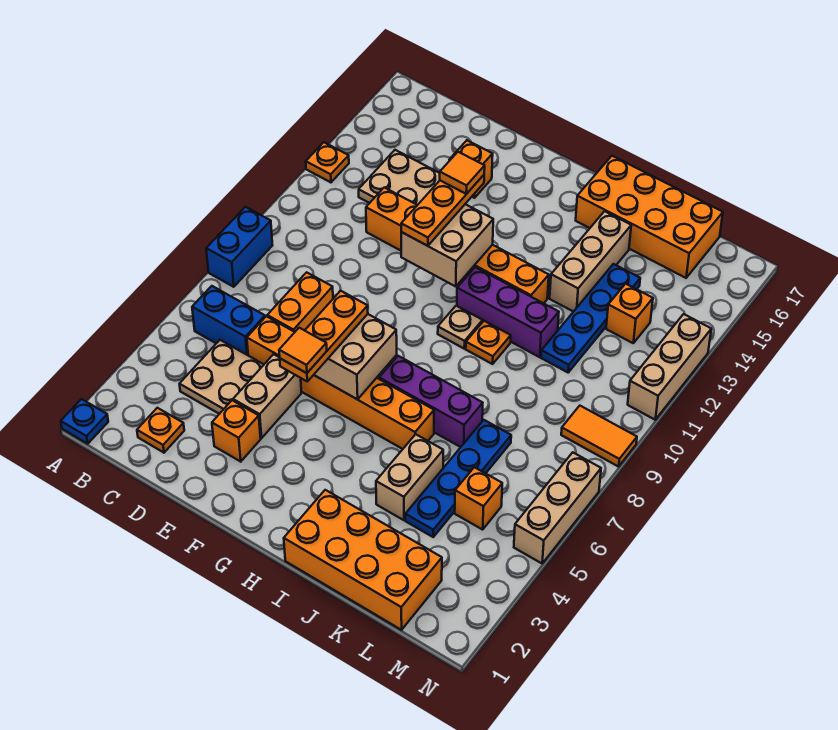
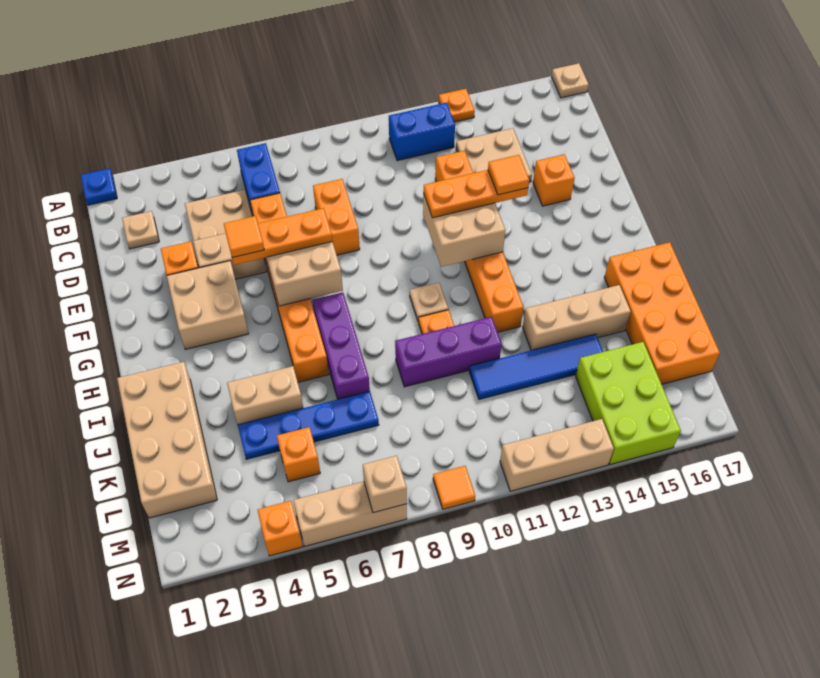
blue 1x2 brick [206,207,272,287] -> blue 1x2 brick moved to [389,103,455,161]
none -> tan 1x1 plate [552,63,589,98]
orange 1x1 plate [137,408,184,453] -> tan 1x1 plate [122,211,159,249]
orange 1x2 brick [267,272,333,332] -> orange 1x2 brick turned to [313,179,360,255]
none -> tan 2x2 brick [167,261,249,349]
purple 1x3 brick [457,267,559,357] -> purple 1x3 brick turned to [395,317,502,387]
orange 2x4 brick [284,490,442,630] -> tan 2x4 brick [117,362,217,518]
blue 1x4 plate [541,264,640,372] -> blue 1x4 tile [469,334,603,399]
orange 1x1 brick [606,284,653,343] -> orange 1x1 brick moved to [258,501,303,556]
none -> lime 2x3 brick [576,342,681,465]
orange 1x2 tile [561,406,637,467] -> orange 1x1 tile [433,466,475,509]
none -> tan 1x1 brick [363,456,407,513]

